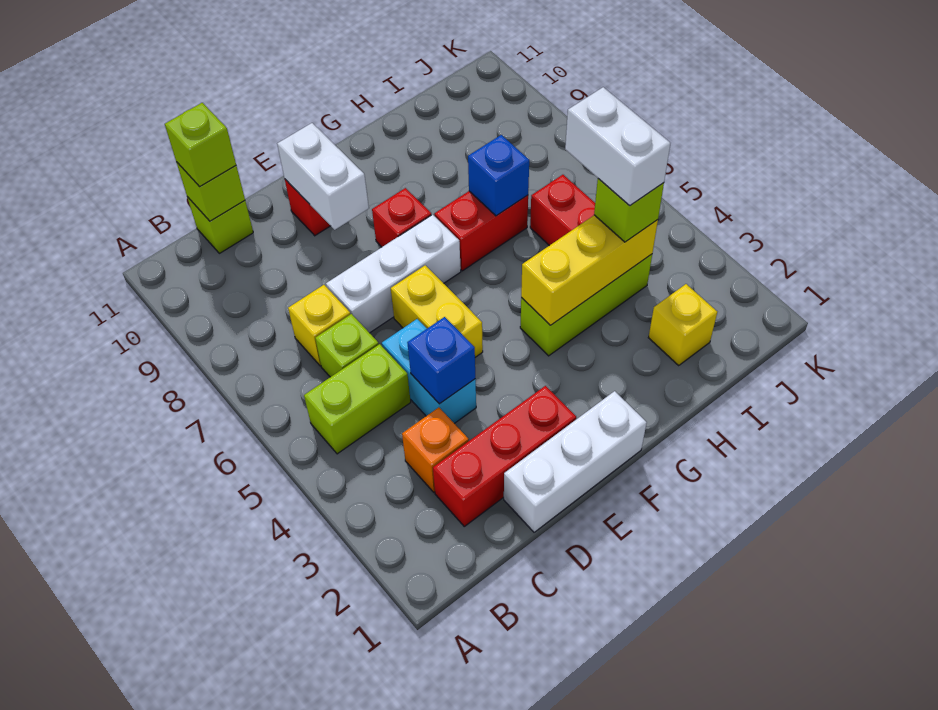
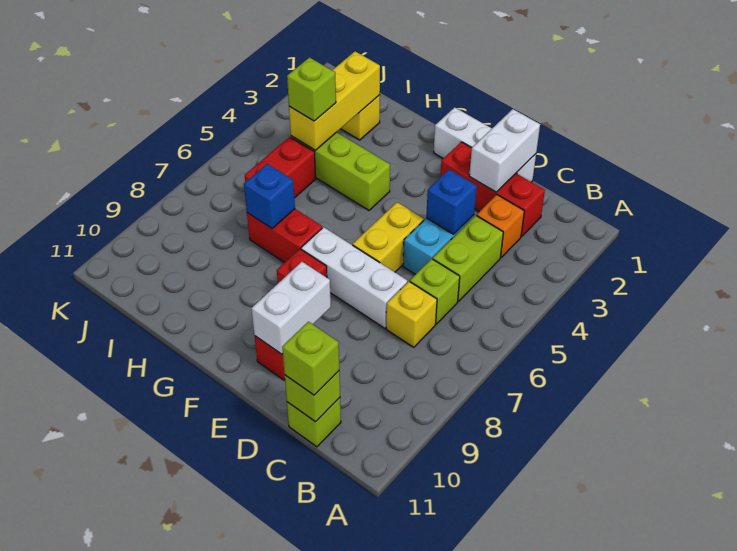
lime 1x2 brick [304,344,411,454] -> lime 1x2 brick turned to [433,215,503,301]
yellow 1x3 brick [521,215,658,325] -> yellow 1x3 brick turned to [289,51,380,150]
white 1x2 brick [565,87,670,206] -> white 1x2 brick moved to [469,109,540,192]

